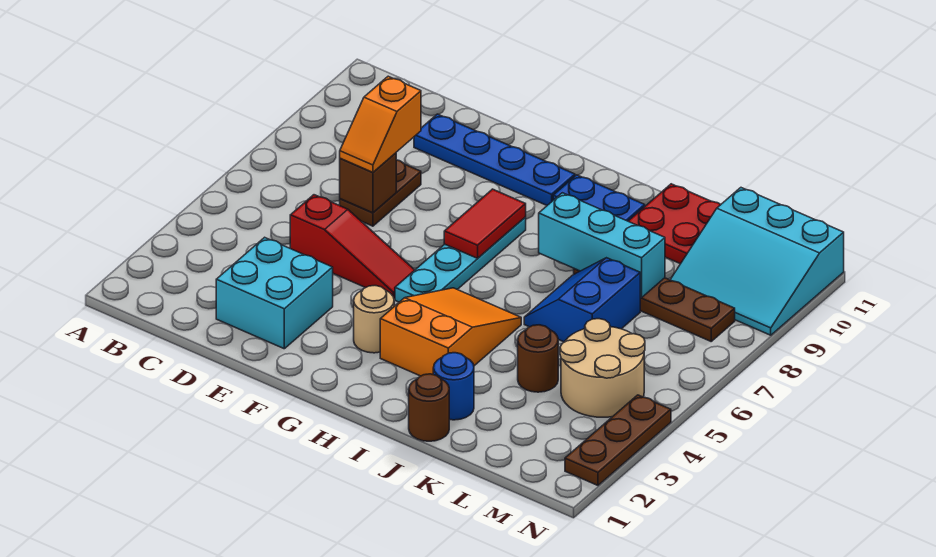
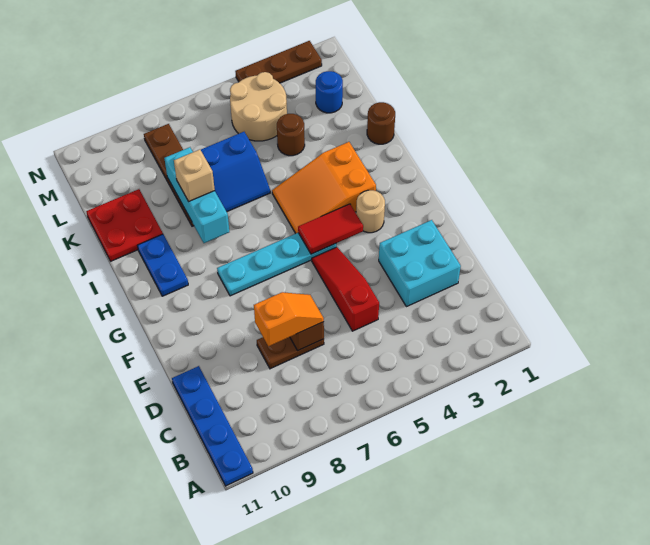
blue 1x4 plate [414,114,575,205] -> blue 1x4 plate moved to [172,366,253,486]
red 1x2 tile [444,189,526,258] -> red 1x2 tile moved to [298,204,363,254]
blue 1x1 round brick [433,353,474,420] -> blue 1x1 round brick moved to [316,71,343,113]
none -> tan 1x1 brick [174,150,215,201]
cyan 3x3 slope [670,188,844,335] -> none

